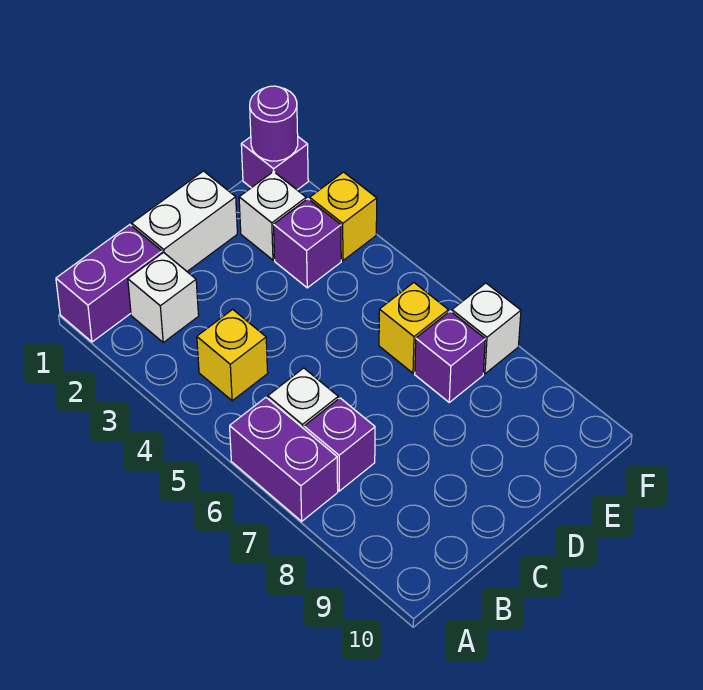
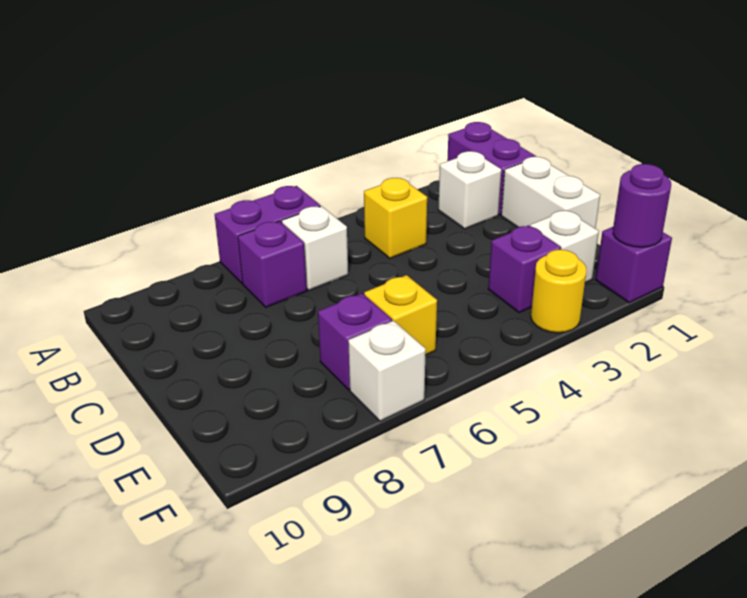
yellow 1x1 brick [310,172,377,261] -> yellow 1x1 round brick [531,250,586,333]

